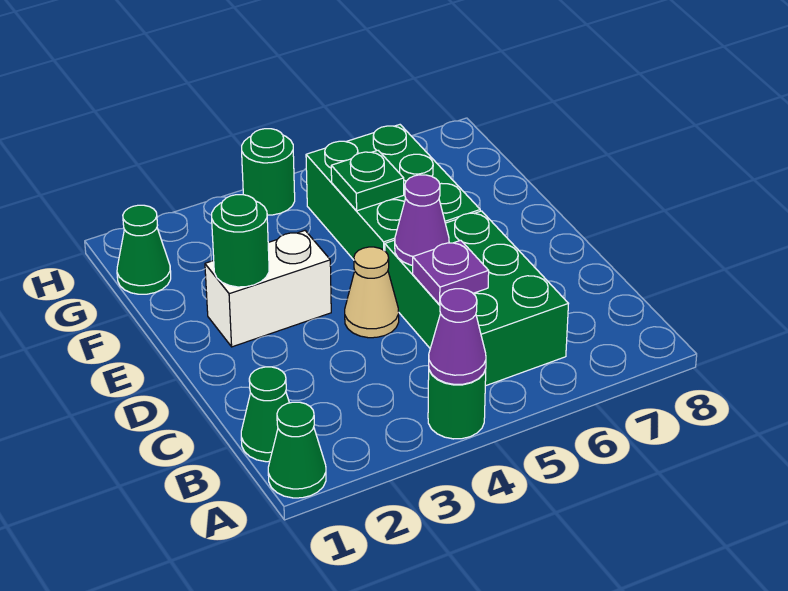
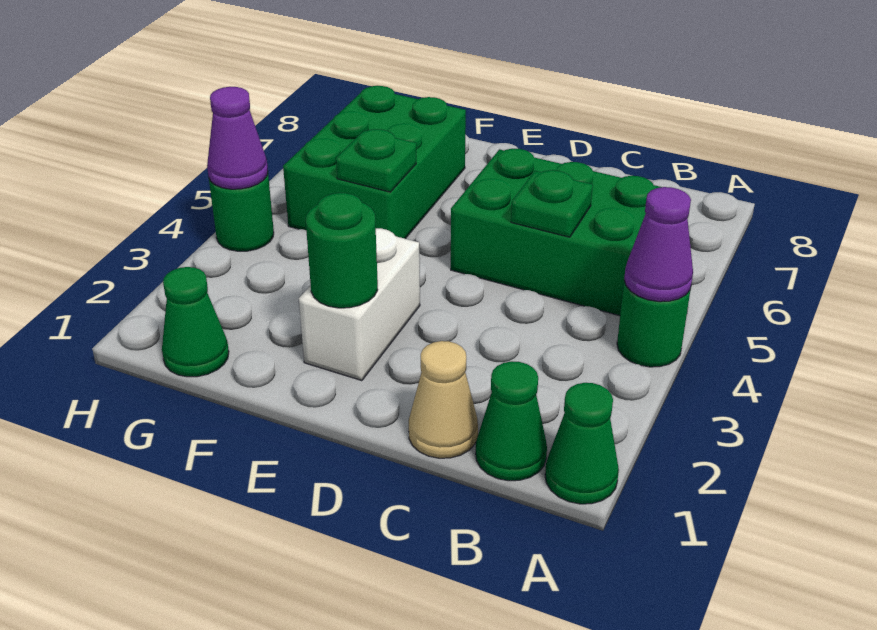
purple 1x1 plate [413,240,489,305] -> green 1x1 plate [511,170,593,237]
tan 1x1 cone [345,247,399,338] -> tan 1x1 cone moved to [409,341,478,458]
purple 1x1 cone [395,175,449,265] -> purple 1x1 cone moved to [207,87,268,189]
green 2x3 brick [306,125,480,260] -> green 2x3 brick turned to [283,86,466,239]

